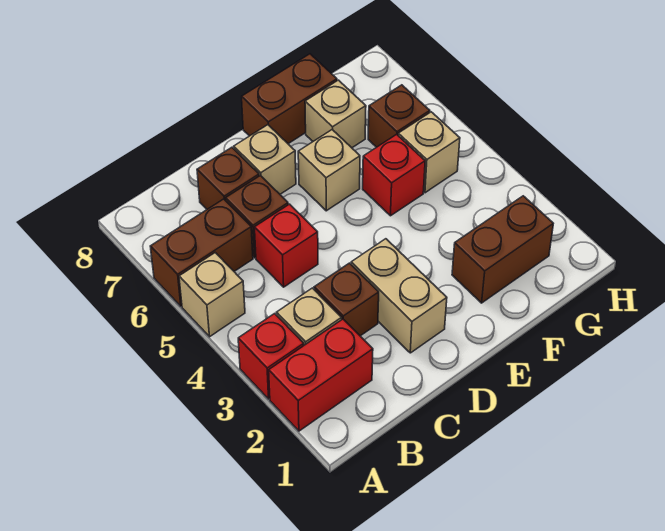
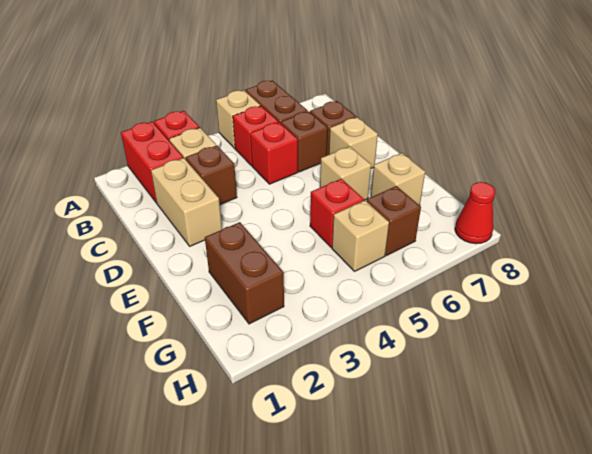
none -> red 1x1 brick [233,106,279,166]
tan 1x2 brick [351,239,447,353] -> tan 1x2 brick turned to [151,158,222,246]
brown 1x2 brick [242,54,337,144] -> none
none -> red 1x1 cone [455,182,495,244]

